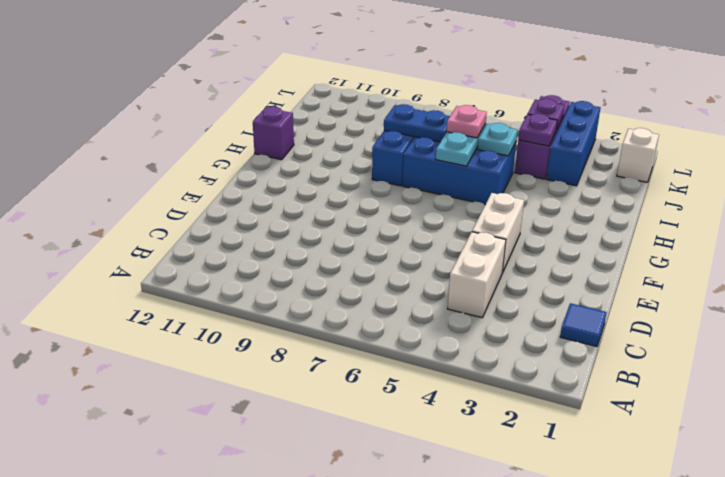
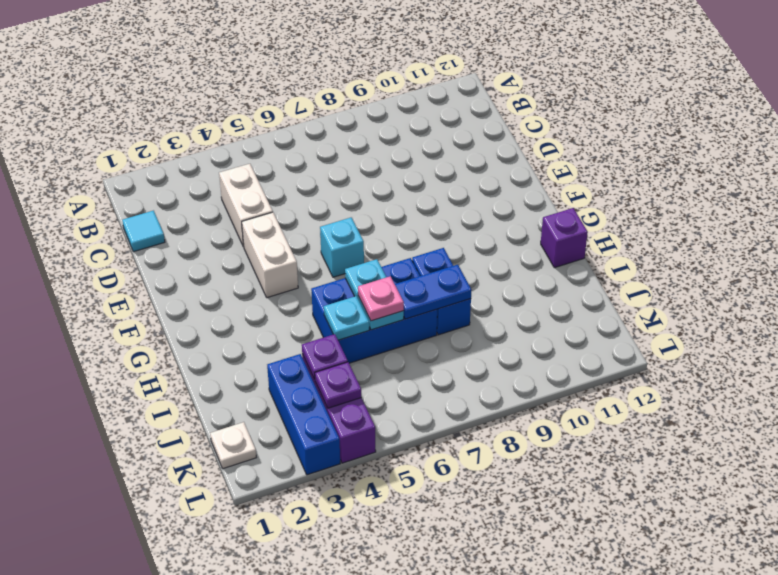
blue 1x1 tile [560,303,607,347] -> cyan 1x1 tile [122,211,165,252]
none -> cyan 1x1 brick [320,218,364,277]
white 1x1 brick [617,128,659,182] -> white 1x1 plate [210,422,256,469]

